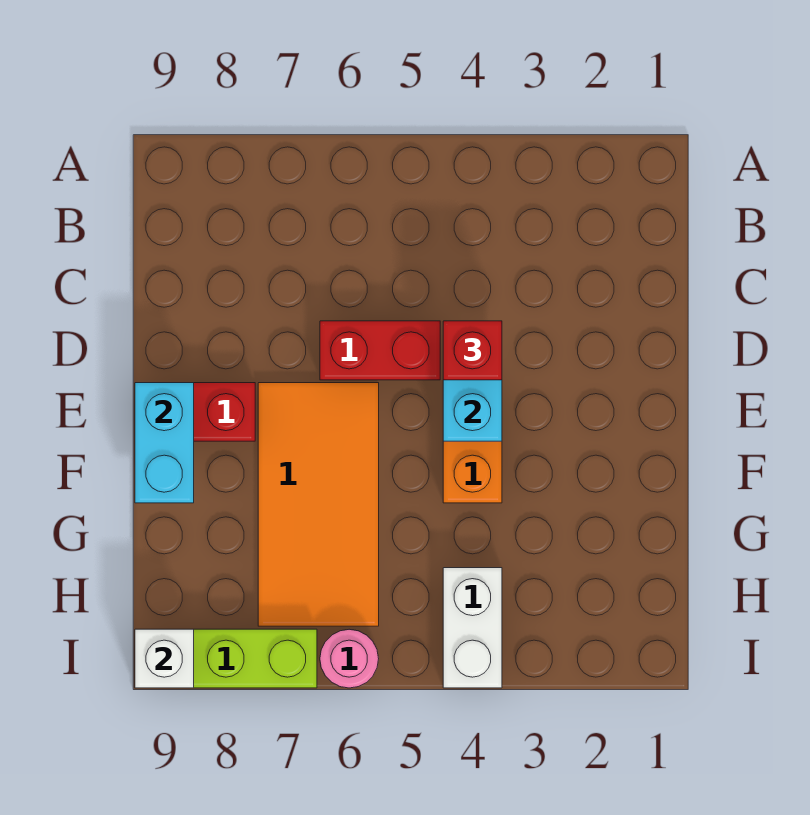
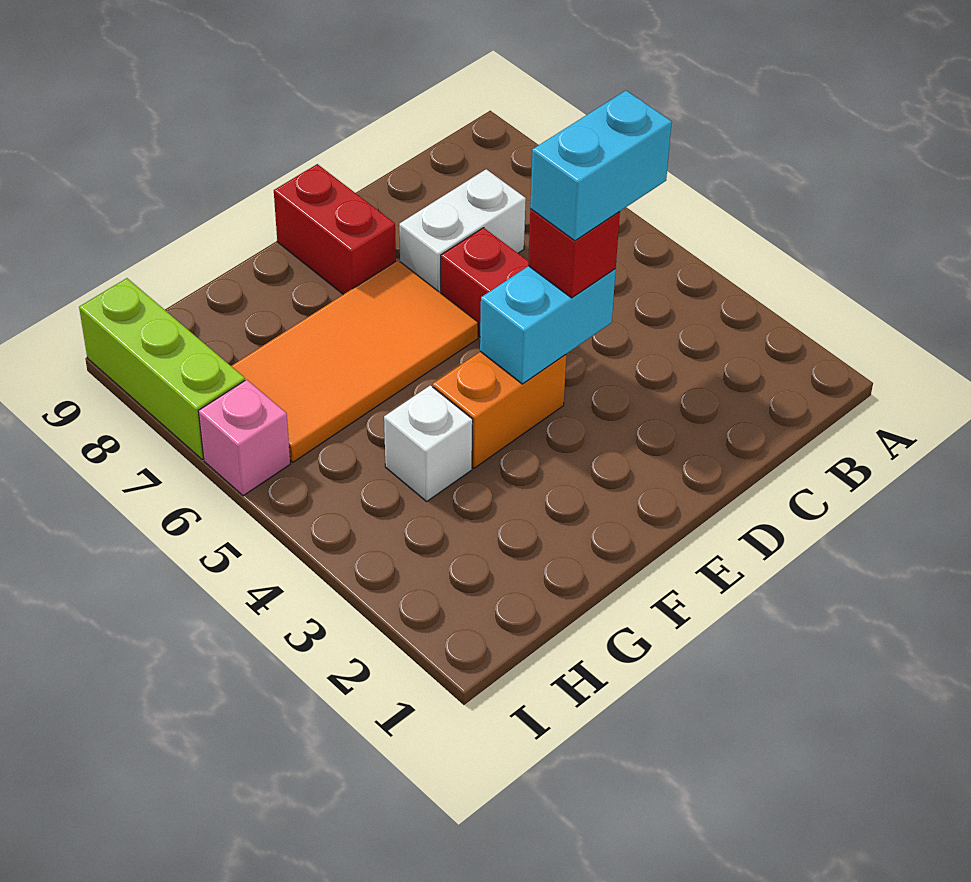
cyan 1x2 brick [135,383,194,503] -> cyan 1x2 brick moved to [530,91,672,241]
white 1x2 brick [443,568,502,688] -> white 1x2 brick moved to [399,169,526,293]
pink 1x1 round brick [320,629,379,688] -> pink 1x1 brick [198,380,290,496]
white 1x1 brick [135,629,194,688] -> white 1x1 brick moved to [384,385,473,501]

